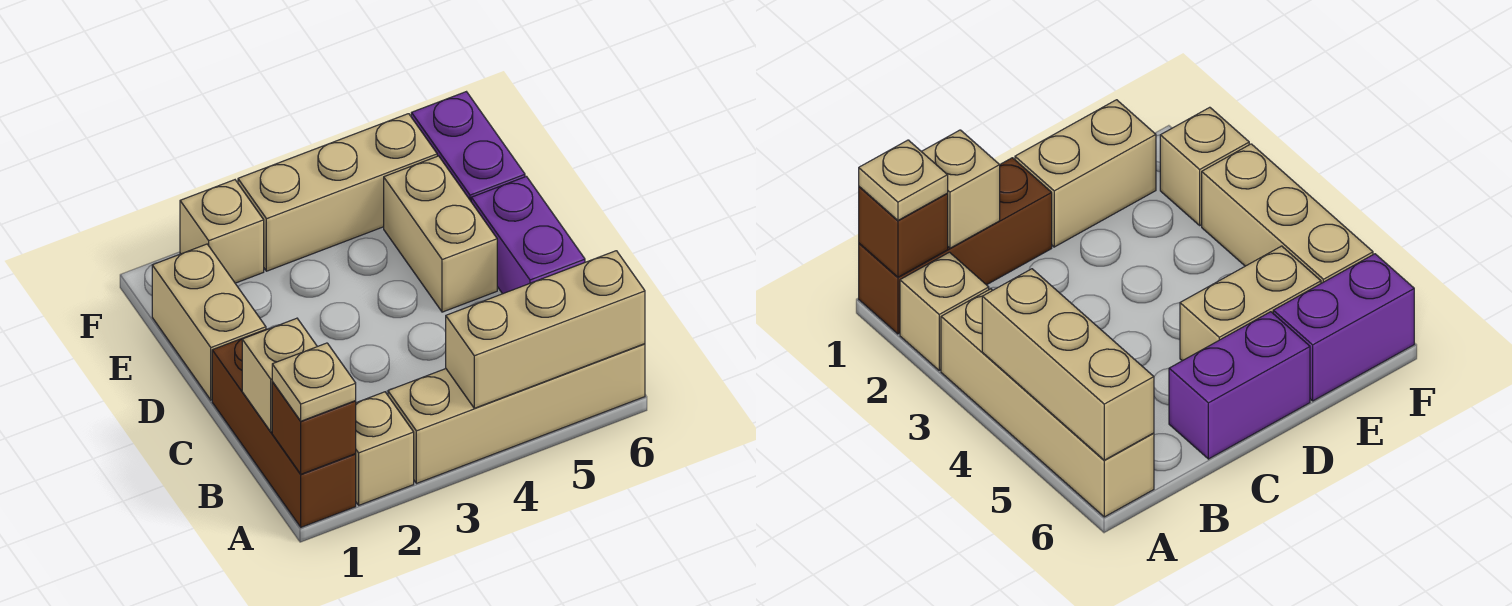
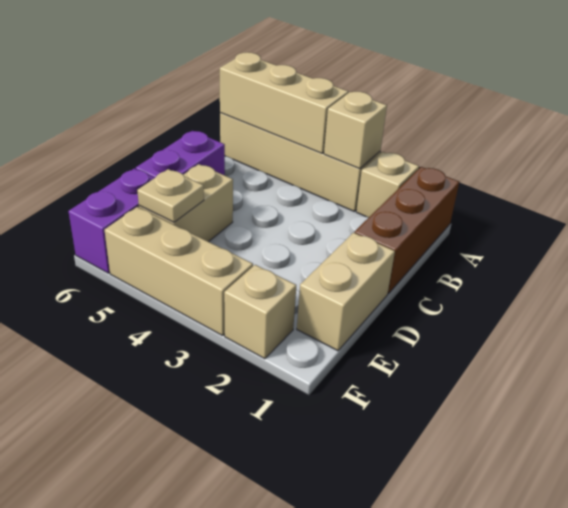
brown 1x1 brick [272,382,356,474] -> none
tan 1x1 plate [272,343,356,421] -> tan 1x1 plate moved to [137,169,204,222]
tan 1x1 brick [242,318,317,432] -> tan 1x1 brick moved to [324,92,387,169]

